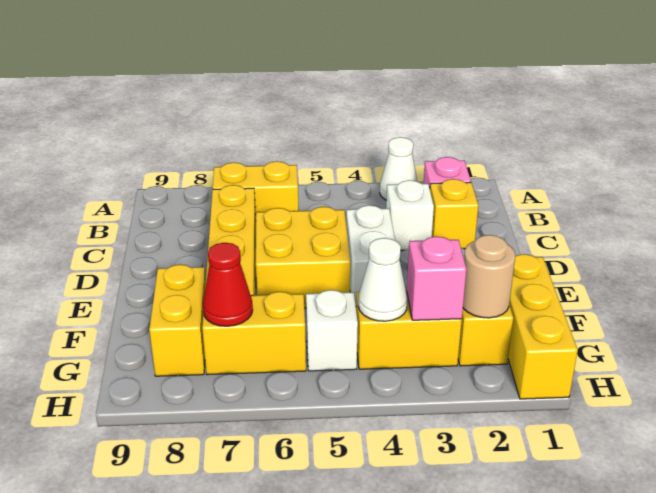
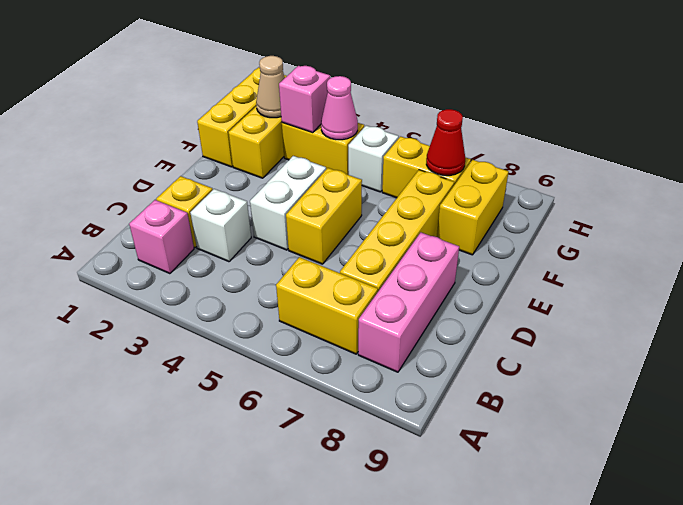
white 1x1 cone [380,137,417,200] -> none
none -> pink 1x3 brick [358,233,459,372]
yellow 2x2 brick [256,207,350,308] -> yellow 1x2 brick [286,168,362,264]
tan 1x1 round brick [463,235,515,318] -> tan 1x1 cone [256,56,285,118]
white 1x1 cone [358,238,407,321] -> pink 1x1 cone [321,76,358,140]

